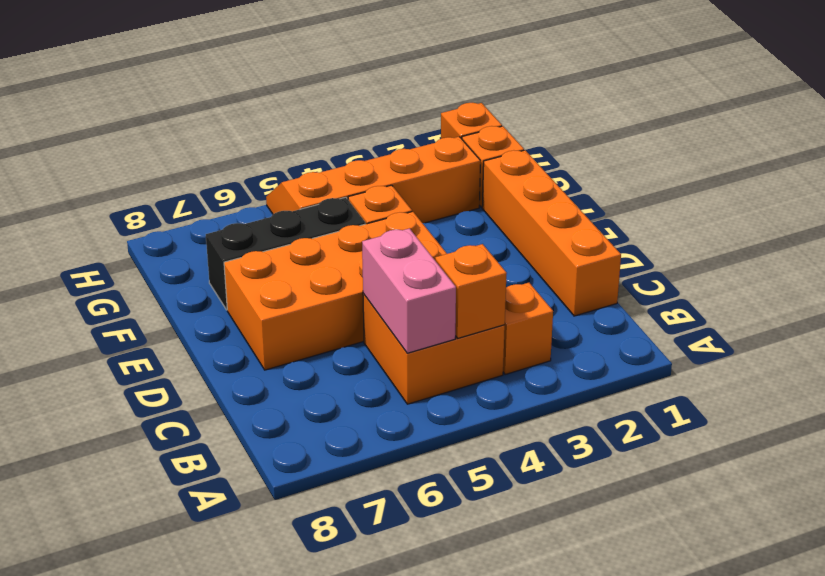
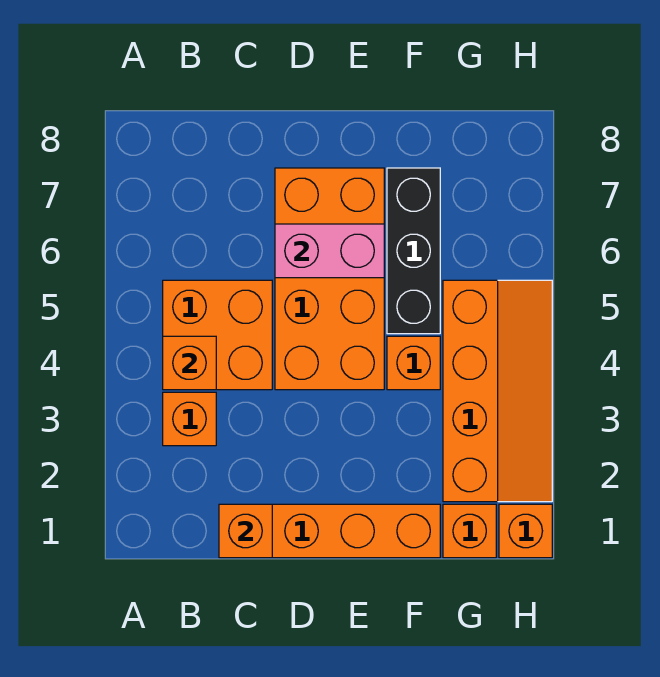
pink 1x2 brick [362,228,456,353] -> pink 1x2 brick moved to [275,224,384,278]
none -> orange 1x1 brick [219,504,272,558]

